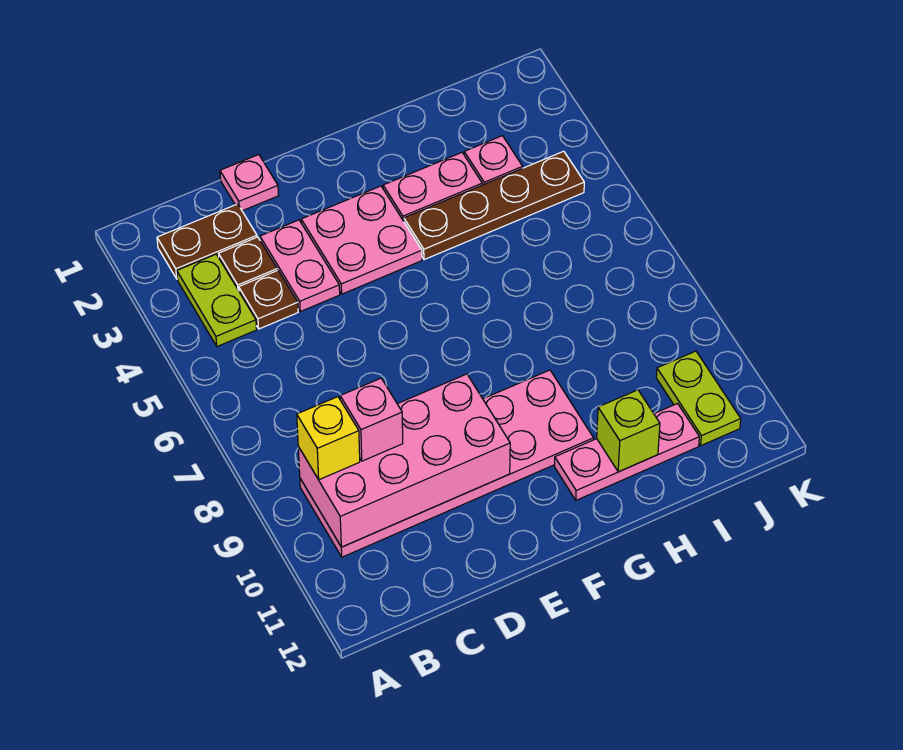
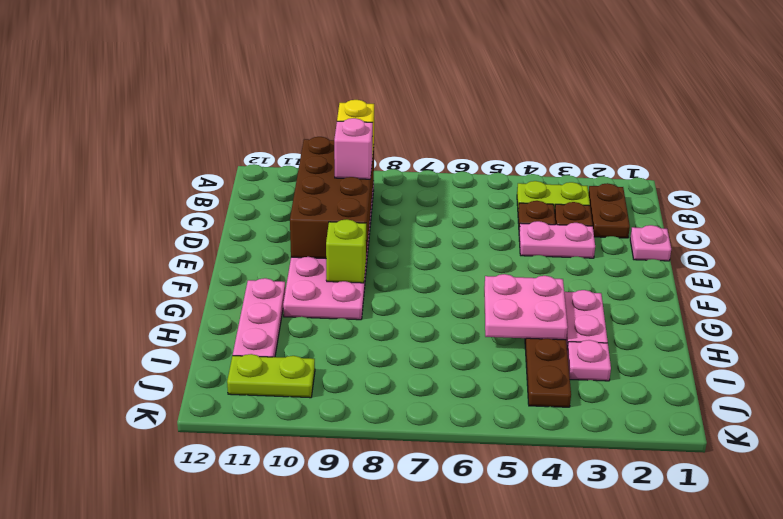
pink 2x4 brick [298,374,510,547] -> brown 2x4 brick [290,137,374,258]
pink 2x2 plate [301,186,422,294] -> pink 2x2 plate moved to [484,274,568,340]
lime 1x1 brick [597,390,660,472] -> lime 1x1 brick moved to [326,219,366,283]

